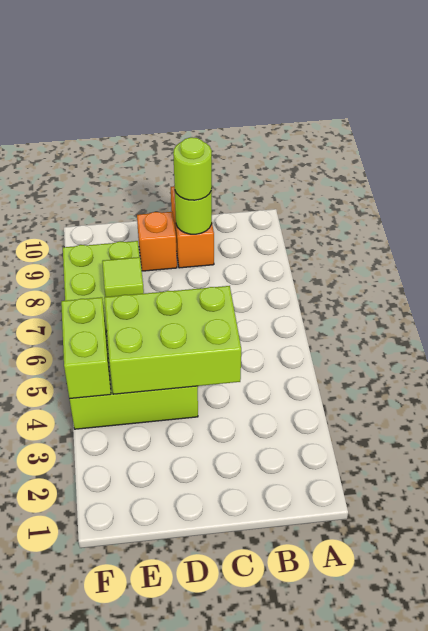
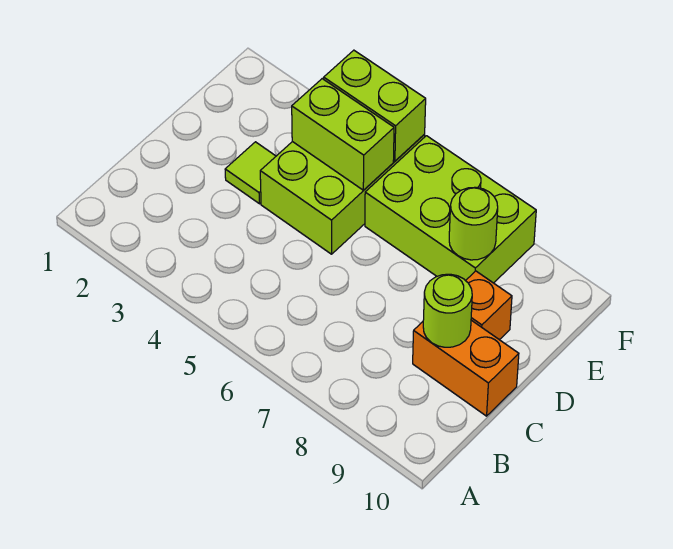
lime 2x3 brick [104,286,241,394] -> lime 1x2 brick [292,79,394,190]
lime 1x1 round brick [173,137,212,200] -> lime 1x1 round brick moved to [449,187,498,260]
lime 1x1 tile [102,257,144,297] -> lime 1x1 tile moved to [225,142,276,204]

